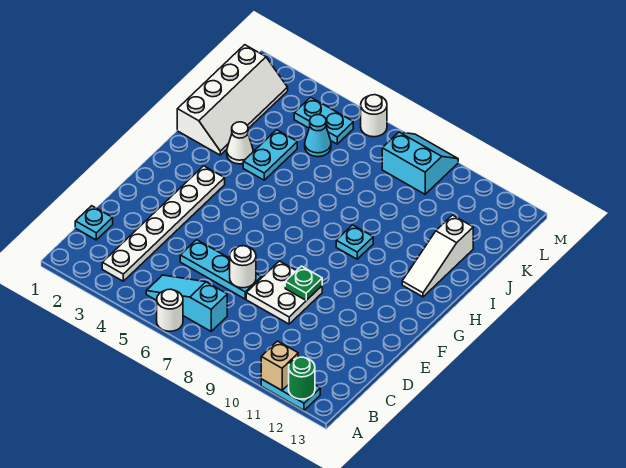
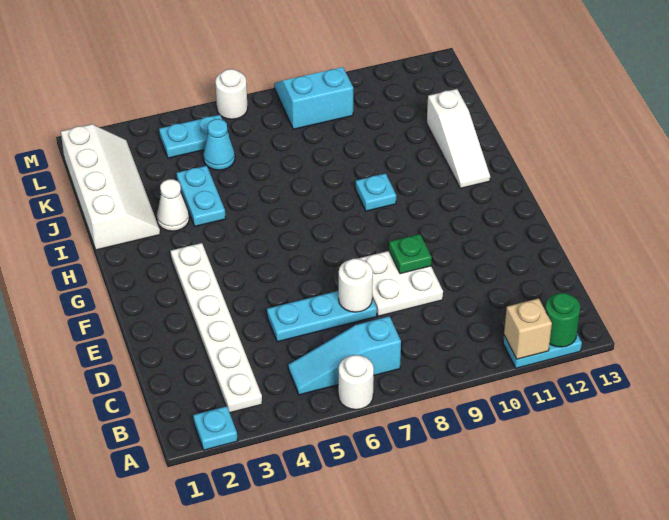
cyan 1x1 plate [75,206,113,240] -> cyan 1x1 plate moved to [193,406,238,450]

